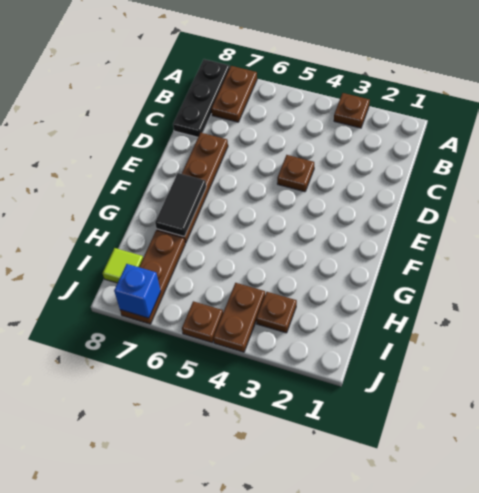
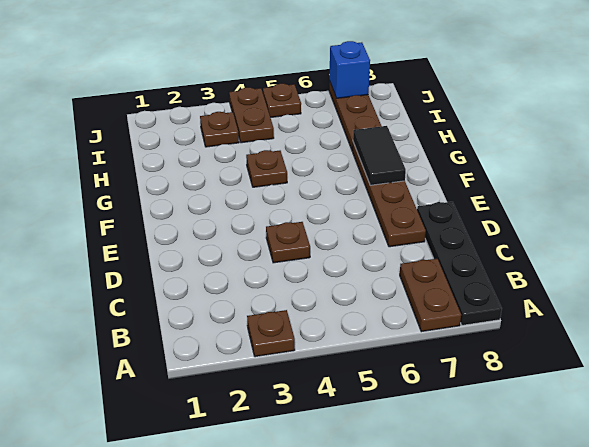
black 1x3 plate [173,59,230,137] -> black 1x4 plate [417,202,502,325]
none -> brown 1x1 plate [246,150,287,187]
lime 1x1 tile [103,248,143,283] -> none

